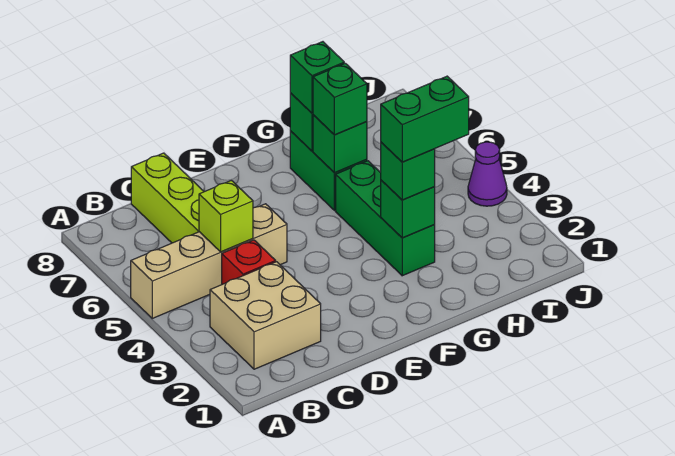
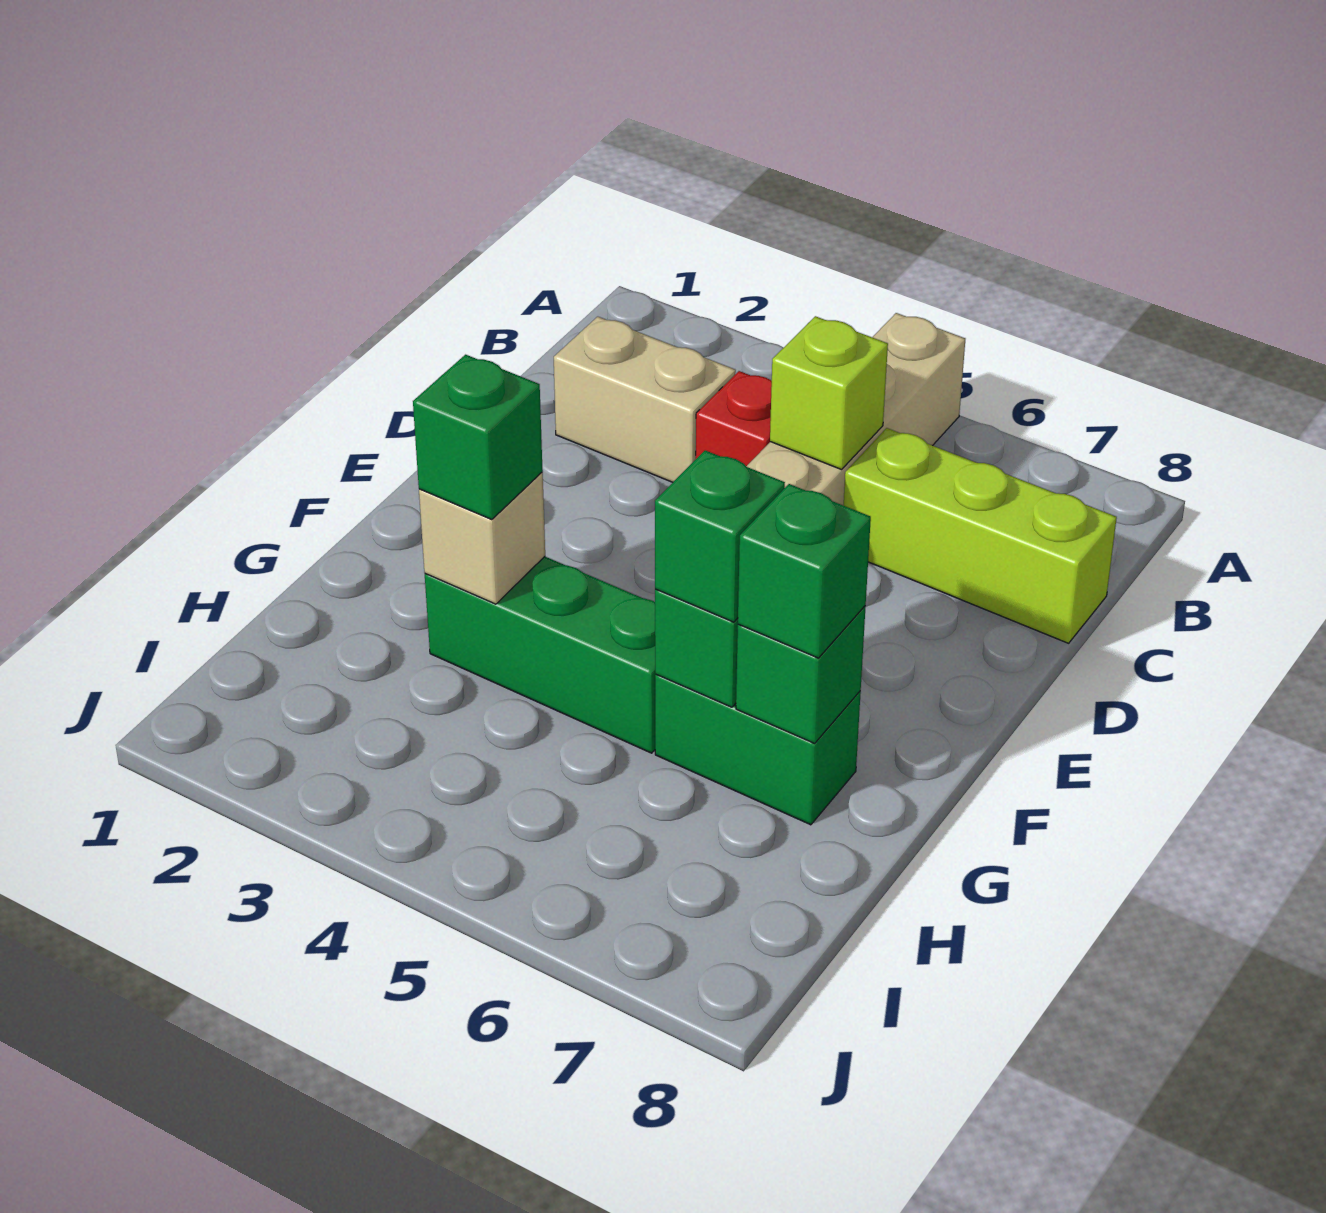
tan 2x2 brick [210,262,321,369] -> tan 1x2 brick [554,317,736,482]
green 1x1 brick [381,180,435,238] -> tan 1x1 brick [419,473,545,604]
green 1x2 brick [381,76,469,162] -> none
purple 1x1 cone [468,142,507,206] -> none

